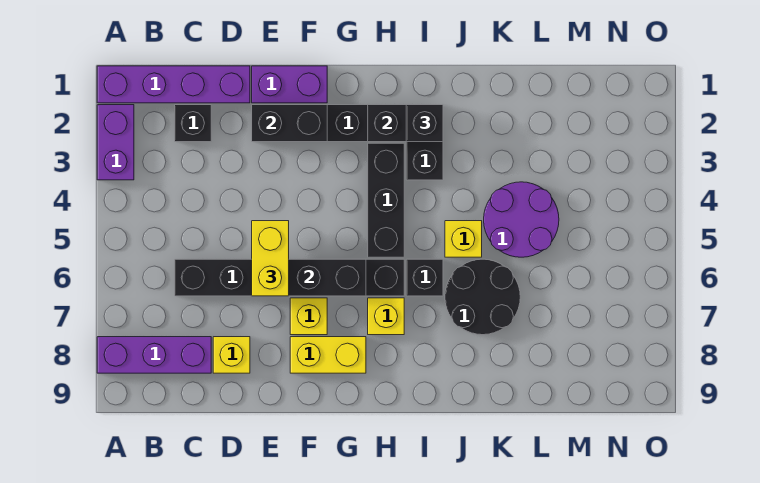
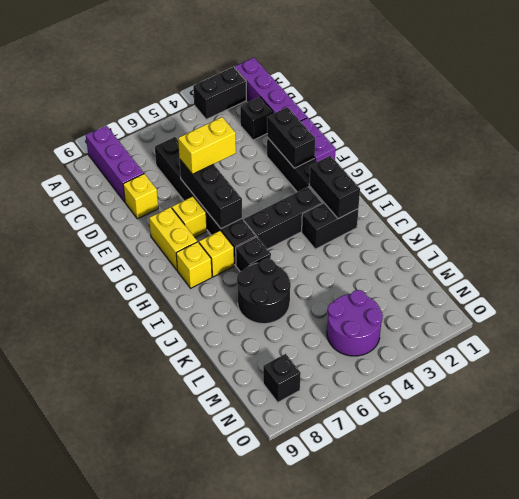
purple 1x2 brick [97,105,134,180] -> black 1x2 brick [193,67,246,119]
black 1x1 brick [406,105,443,142] -> black 1x1 brick moved to [263,354,301,402]
yellow 1x1 brick [445,221,482,257] -> yellow 1x1 brick moved to [176,242,212,288]
purple 2x2 round brick [484,182,559,257] -> purple 2x2 round brick moved to [327,290,383,356]

